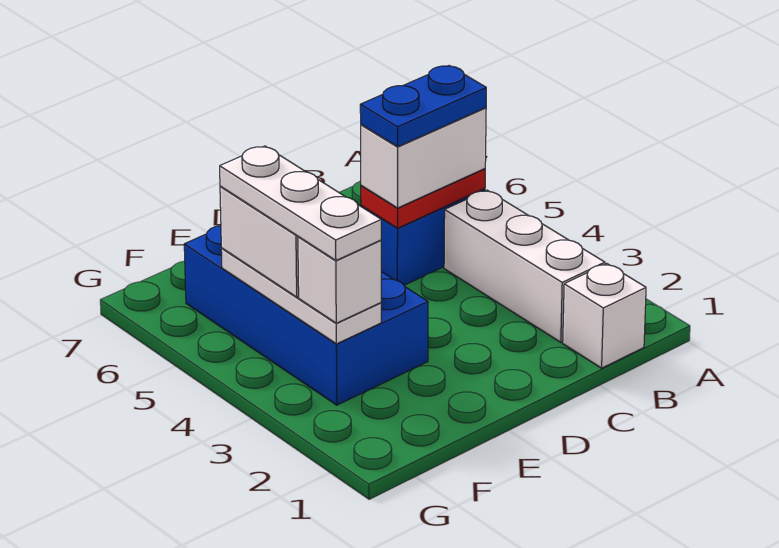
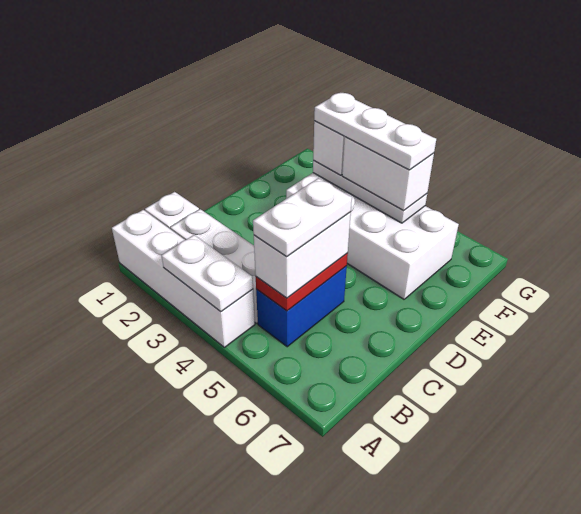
none -> white 1x4 brick [112,210,255,347]
none -> white 1x2 plate [161,235,253,312]
blue 1x2 plate [360,66,486,147] -> white 1x2 plate [253,178,352,256]
blue 2x4 brick [184,225,428,405] -> white 2x4 brick [286,173,459,299]

